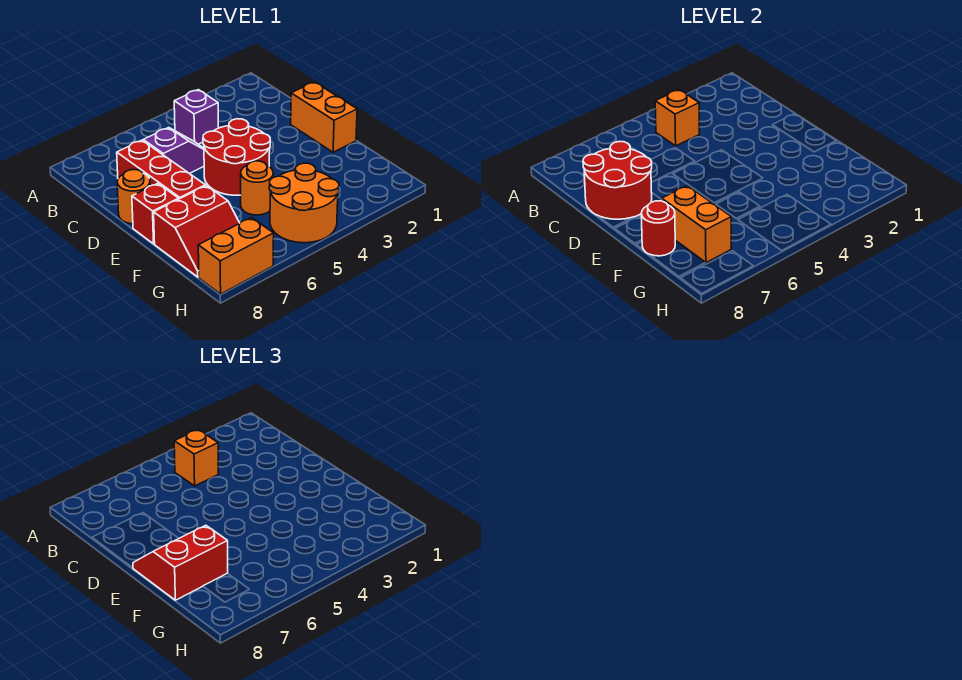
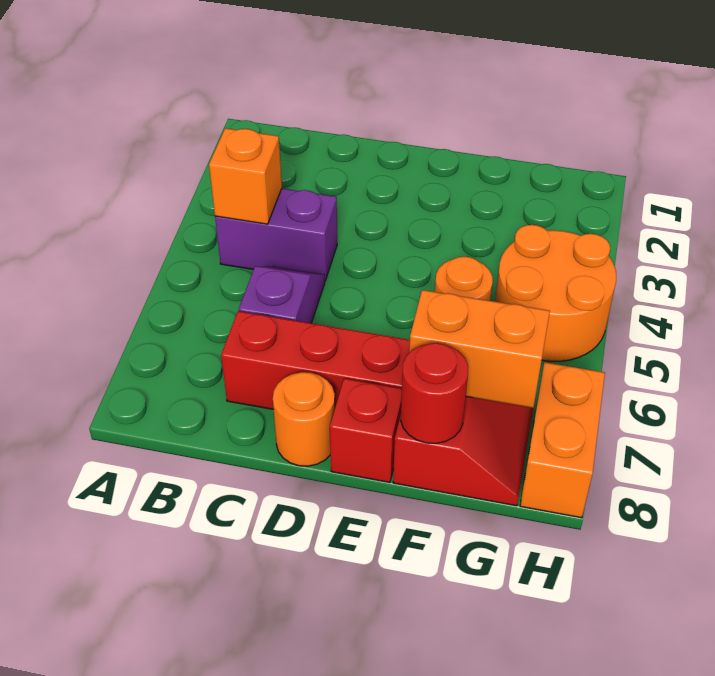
purple 1x1 brick [174,90,218,144] -> purple 1x2 brick [215,188,337,280]
orange 1x1 brick [174,430,218,486] -> none
red 2x2 round brick [583,142,652,219] -> none
orange 1x2 brick [291,82,357,152] -> none
red 2x2 round brick [203,119,270,195] -> none
red 2x2 slope [133,525,228,600] -> none

